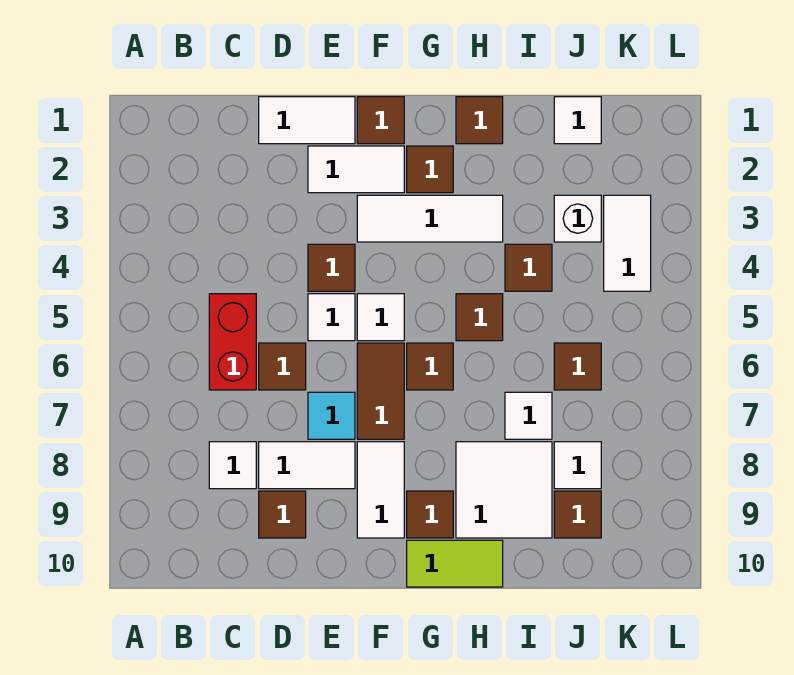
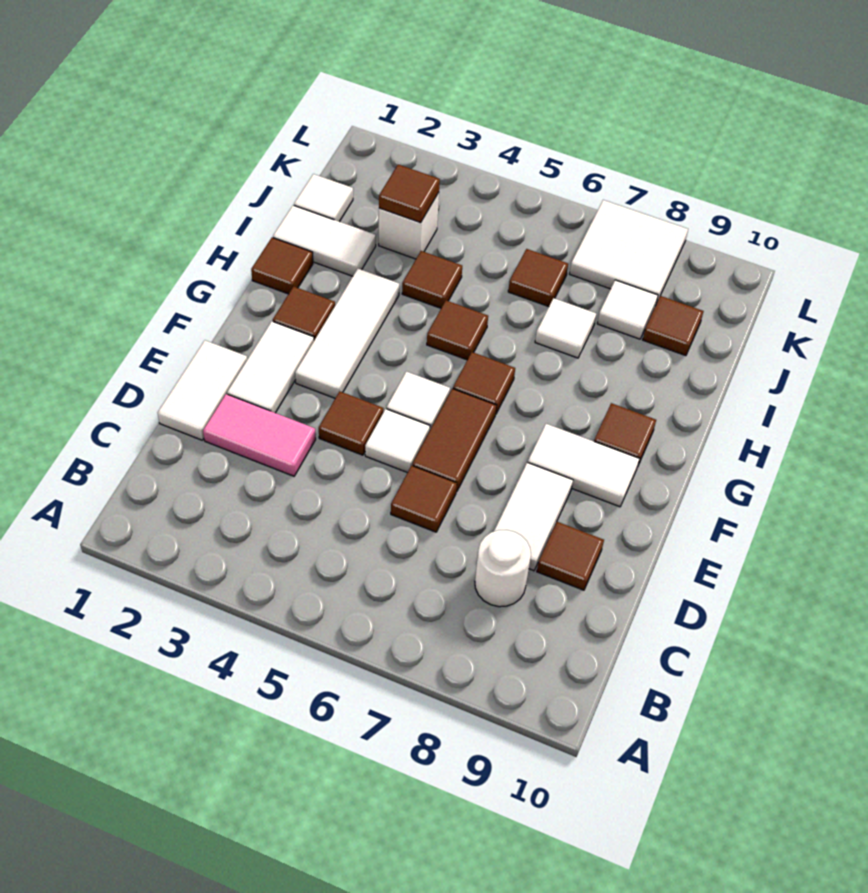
red 1x2 brick [209,294,256,390] -> none
white 1x1 tile [209,442,256,489] -> white 1x1 round brick [475,530,531,607]
none -> pink 1x2 tile [203,394,316,476]
cyan 1x1 tile [308,392,355,439] -> none
brown 1x1 tile [357,97,404,144] -> brown 1x1 tile moved to [379,165,440,223]
brown 1x2 tile [357,343,404,439] -> brown 1x2 tile turned to [412,389,496,492]
lime 1x2 tile [407,540,503,587] -> none
white 2x2 tile [456,442,552,538] -> white 2x2 tile moved to [570,200,688,304]
white 1x2 tile [604,195,651,291] -> white 1x2 tile moved to [273,205,376,276]

